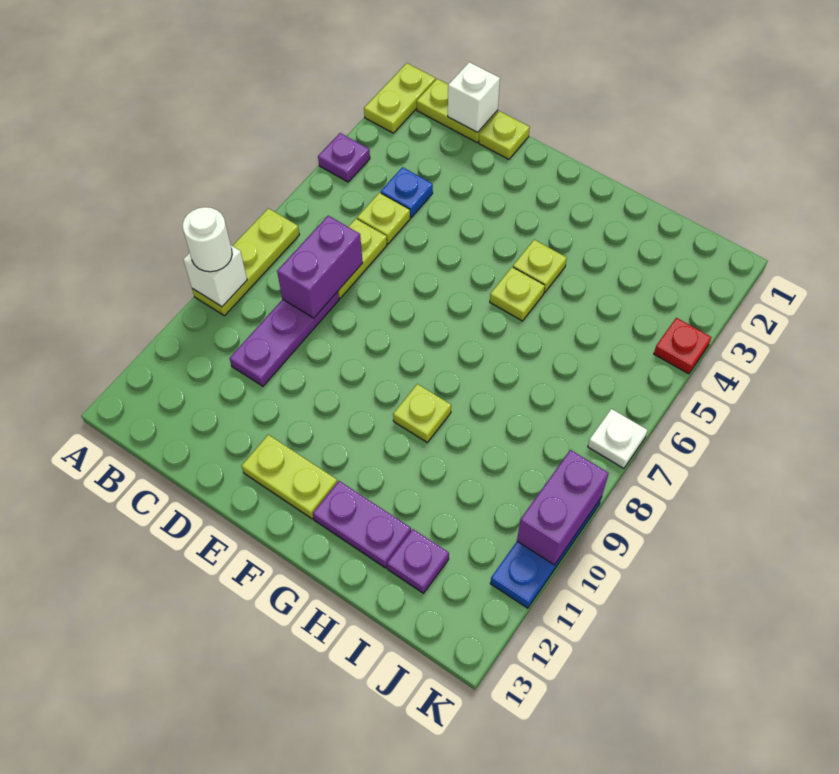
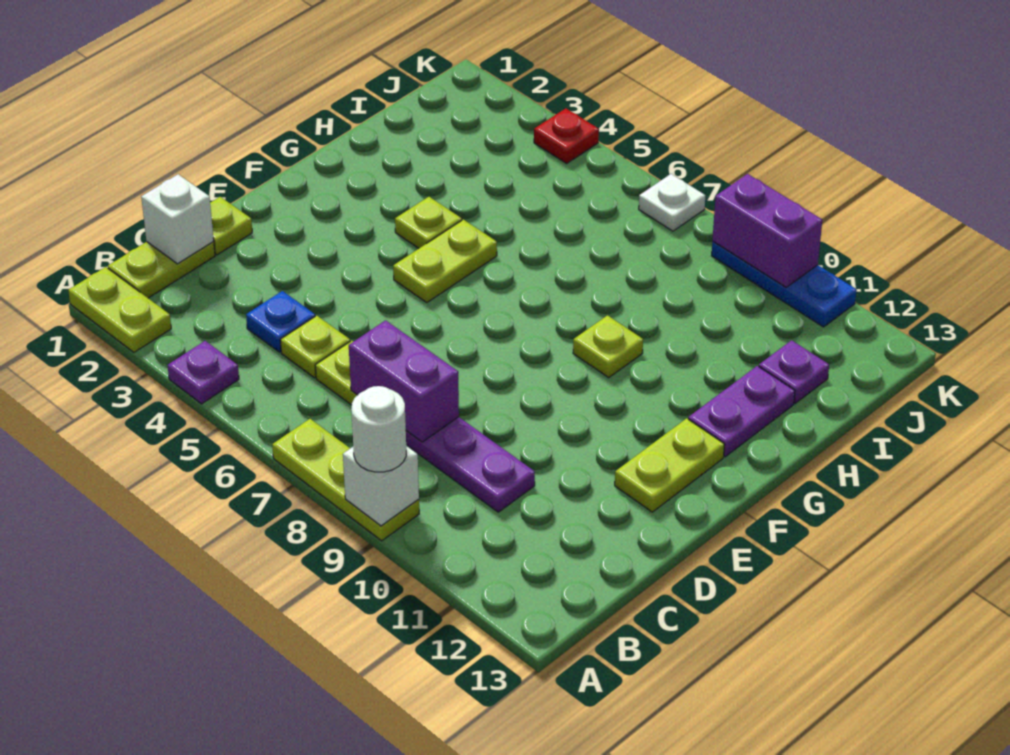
lime 1x1 plate [490,267,545,321] -> lime 1x2 plate [393,219,497,303]

